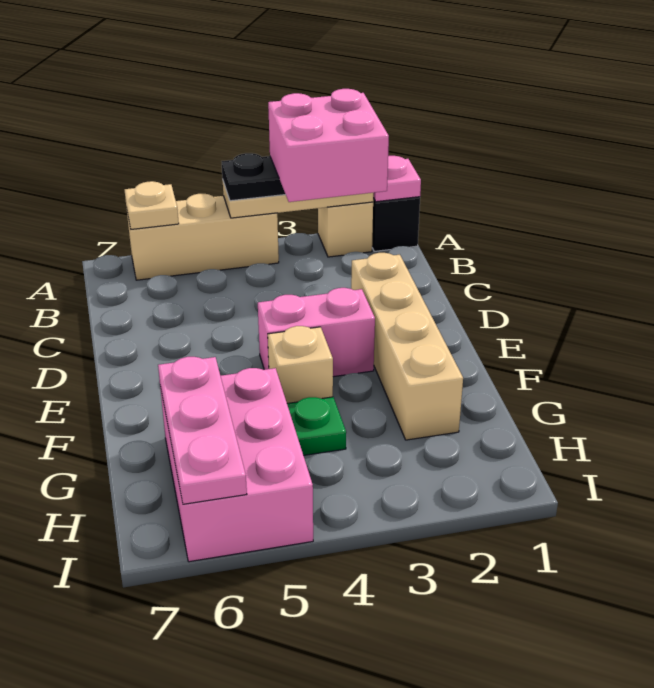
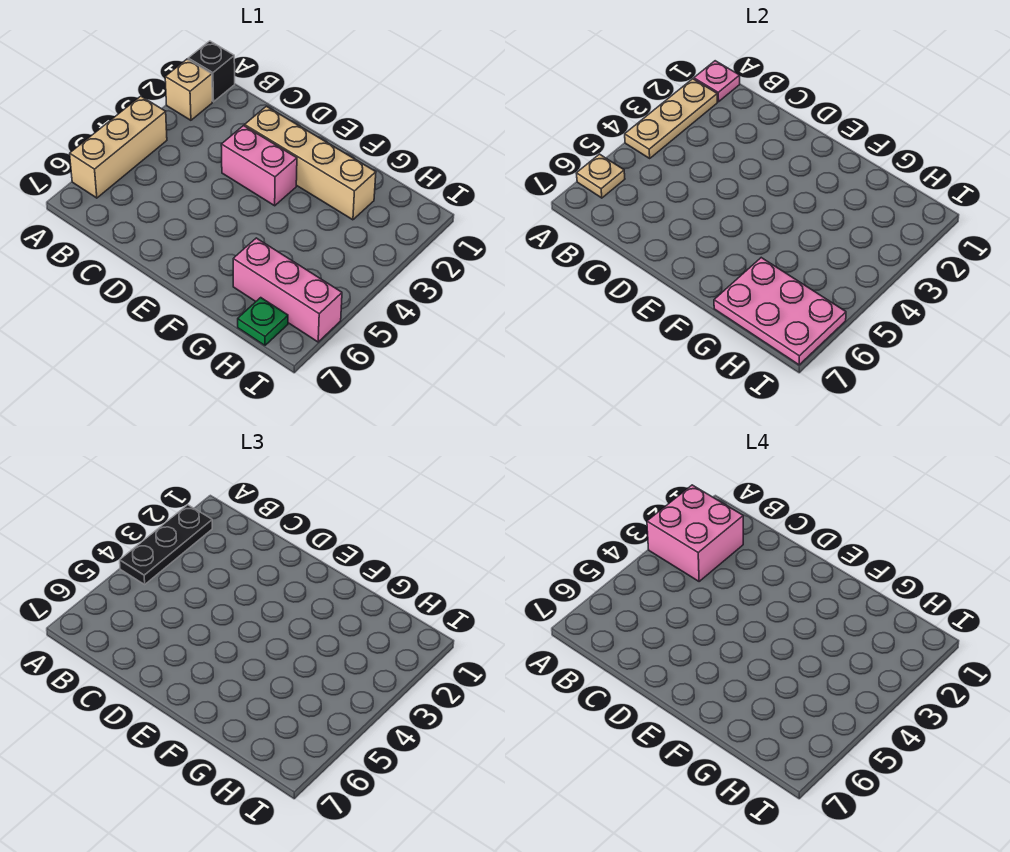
pink 1x2 brick [258,288,375,377] -> pink 1x2 brick turned to [221,126,297,206]
tan 1x1 brick [268,326,333,403] -> none
green 1x1 plate [287,397,346,455] -> green 1x1 plate moved to [238,298,288,345]
pink 2x3 brick [160,368,313,562] -> pink 1x3 brick [233,238,342,342]
pink 1x3 plate [158,357,247,504] -> pink 2x3 plate [714,258,846,365]

